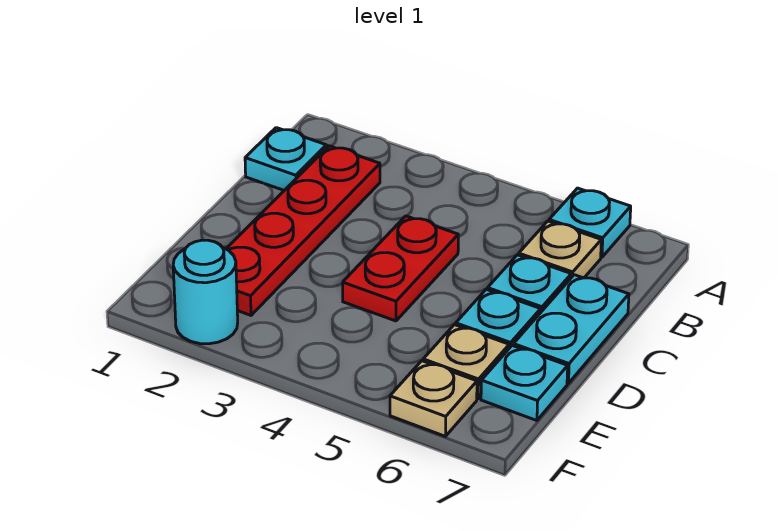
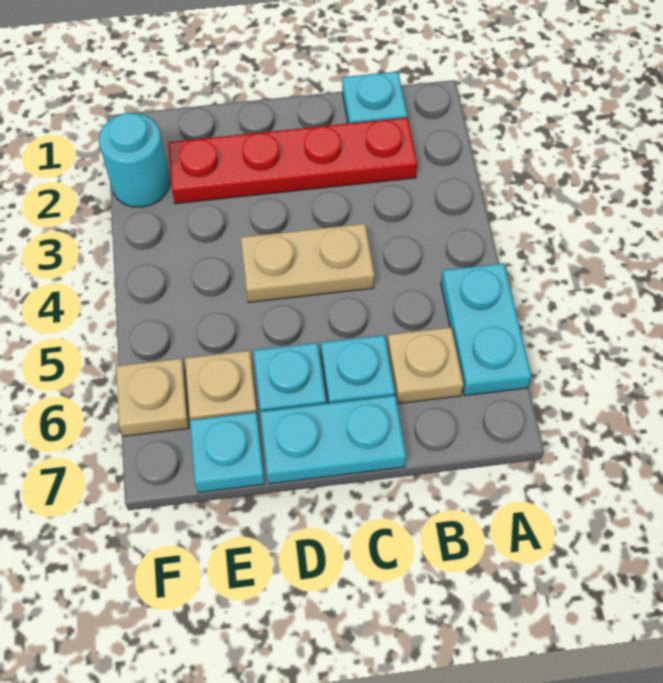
cyan 1x1 plate [549,188,631,257] -> cyan 1x2 plate [441,263,531,396]
red 1x2 plate [343,216,458,321] -> tan 1x2 plate [241,224,374,302]

